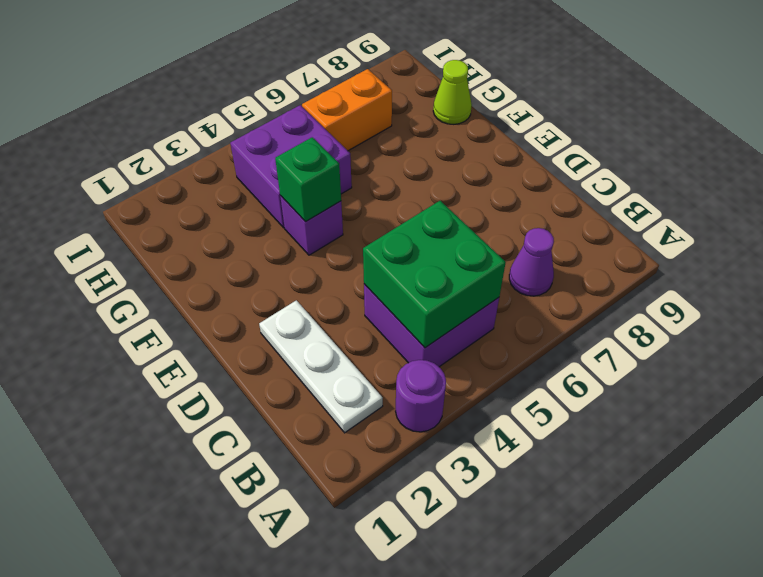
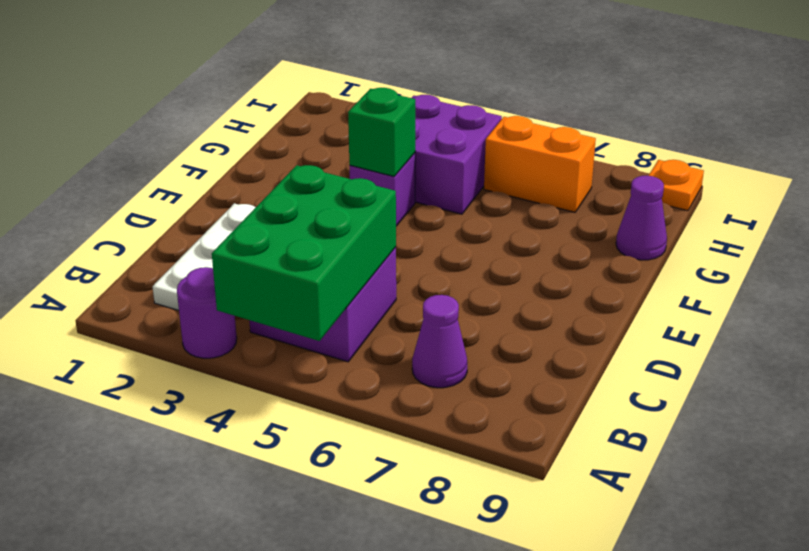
green 2x2 brick [363,201,506,348] -> green 2x3 brick [212,165,396,341]
lime 1x1 cone [433,60,472,124] -> purple 1x1 cone [616,176,667,260]
none -> orange 1x1 plate [648,160,704,211]

